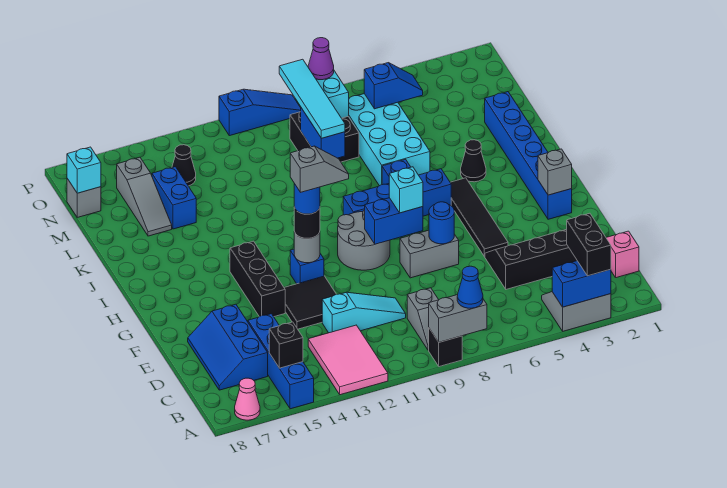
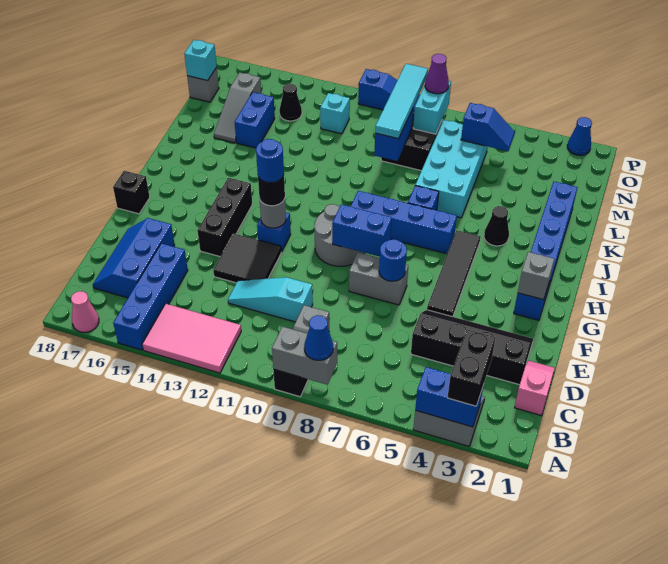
pink 2x3 tile [308,325,388,395] -> pink 2x3 tile turned to [142,304,241,373]
black 1x1 brick [269,322,303,368] -> black 1x1 brick moved to [113,171,150,214]
cyan 1x3 slope [322,292,406,333] -> cyan 1x3 slope turned to [228,277,313,322]
cyan 1x1 brick [389,167,423,213] -> cyan 1x1 brick moved to [320,93,350,134]
grey 1x2 slope [290,146,349,192] -> none
none -> blue 1x1 cone [567,117,592,155]

